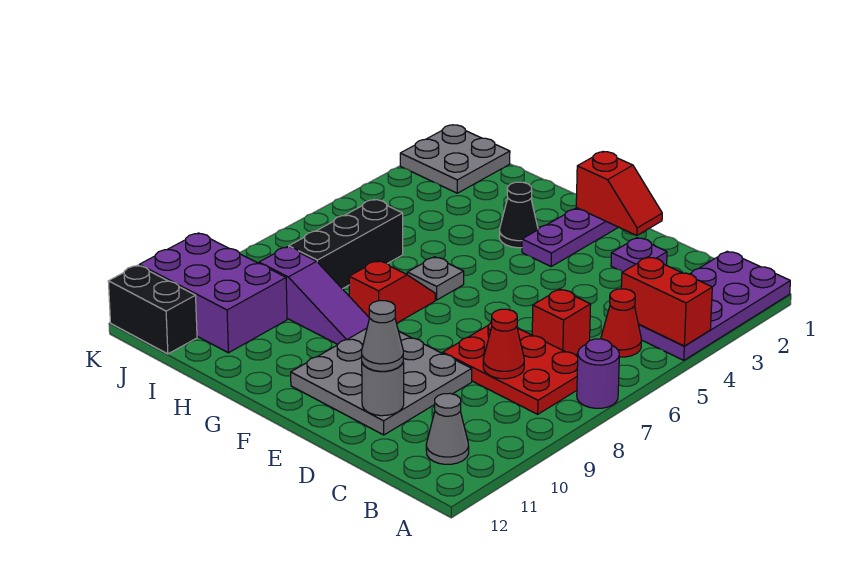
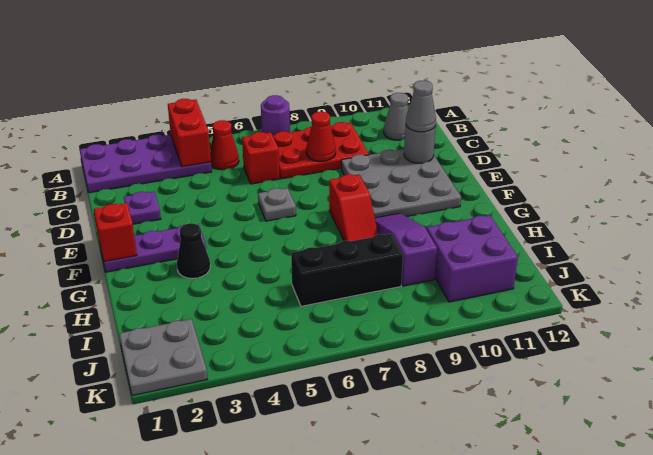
red 2x3 plate [443,322,578,414] -> red 2x3 plate turned to [273,122,369,179]
grey 1x1 plate [407,257,464,300] -> grey 1x1 plate moved to [258,188,296,221]
red 1x2 slope [349,260,435,323] -> red 1x2 slope turned to [329,174,378,241]
purple 2x3 brick [139,233,287,353] -> purple 2x2 brick [426,215,518,302]
black 1x2 brick [108,265,197,354] -> none

